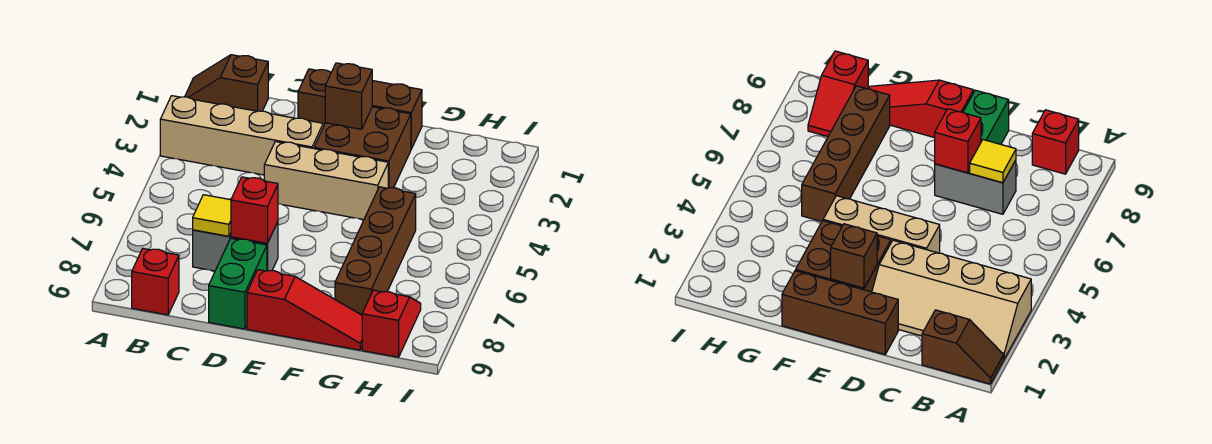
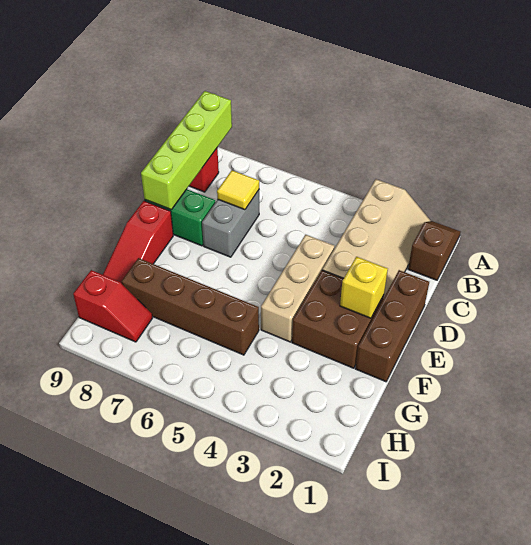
none -> lime 1x4 brick [141,91,232,210]
red 1x1 brick [231,177,278,243] -> none
brown 1x1 brick [325,63,372,129] -> yellow 1x1 brick [340,257,388,318]

